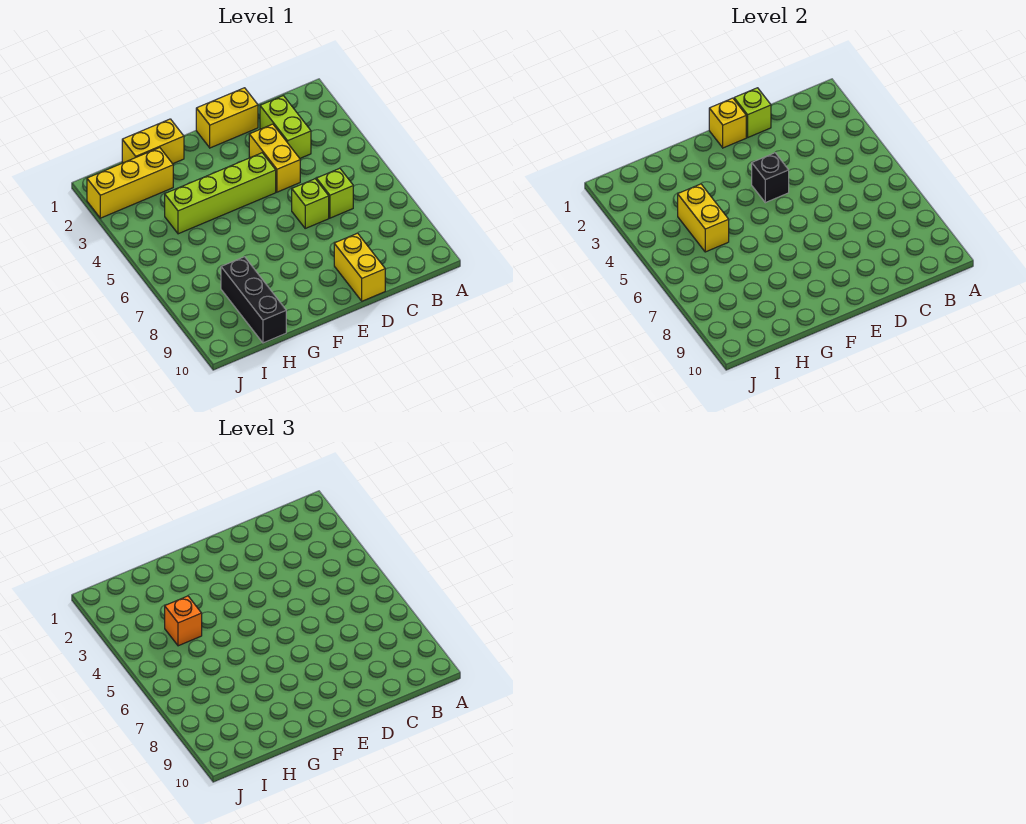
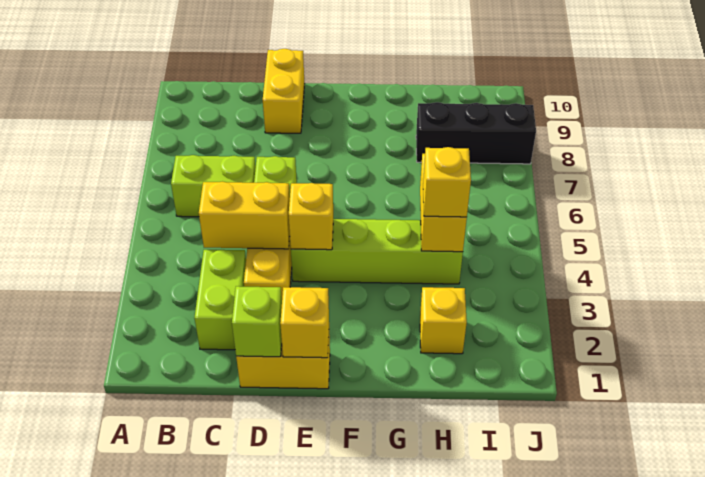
lime 1x1 brick [316,168,353,218] -> lime 1x2 brick [171,155,256,217]
black 1x1 brick [752,153,789,203] -> yellow 1x1 brick [289,183,333,250]
yellow 1x2 brick [122,119,184,164] -> yellow 1x2 brick moved to [199,182,290,249]
yellow 1x3 brick [87,148,173,218] -> yellow 1x1 brick [420,287,467,354]
orange 1x1 brick [165,596,202,646] -> yellow 1x1 brick [423,147,471,217]
black 1x3 brick [221,257,286,343] -> black 1x3 brick turned to [416,102,536,164]

